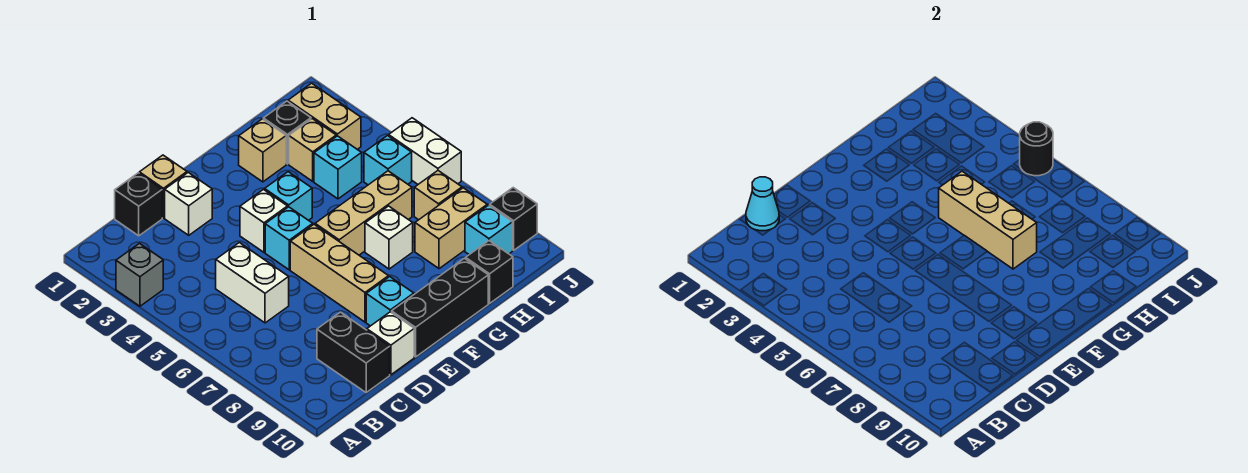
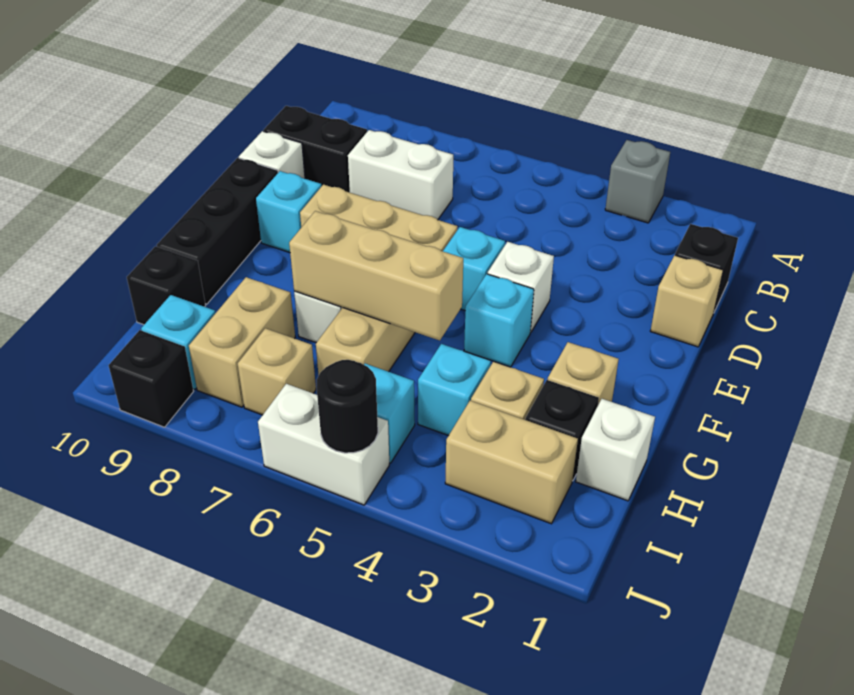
cyan 1x1 cone [746,177,779,231] -> none
white 1x2 brick [216,243,289,323] -> white 1x2 brick moved to [348,130,453,220]
white 1x1 brick [165,173,212,235] -> white 1x1 brick moved to [576,399,655,501]

